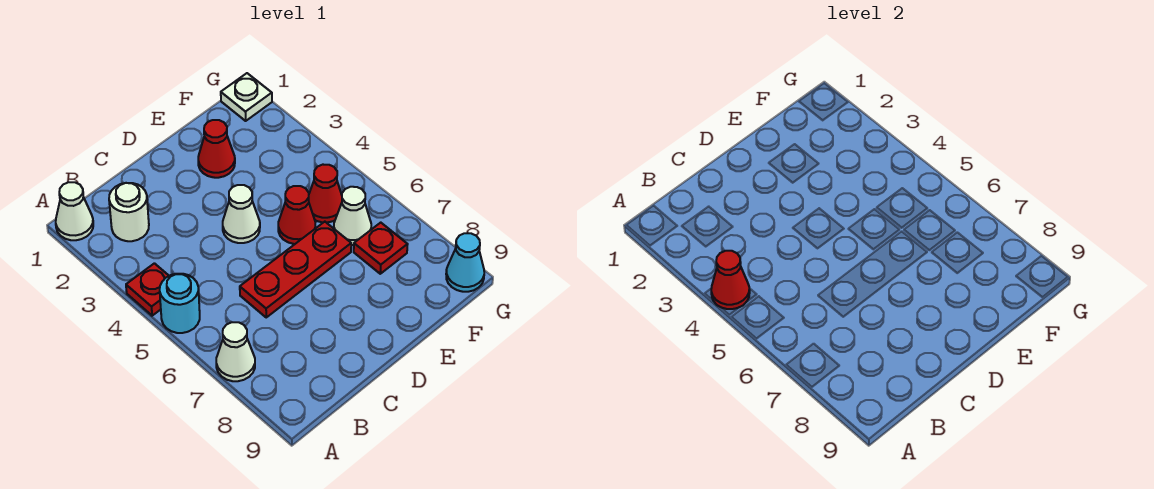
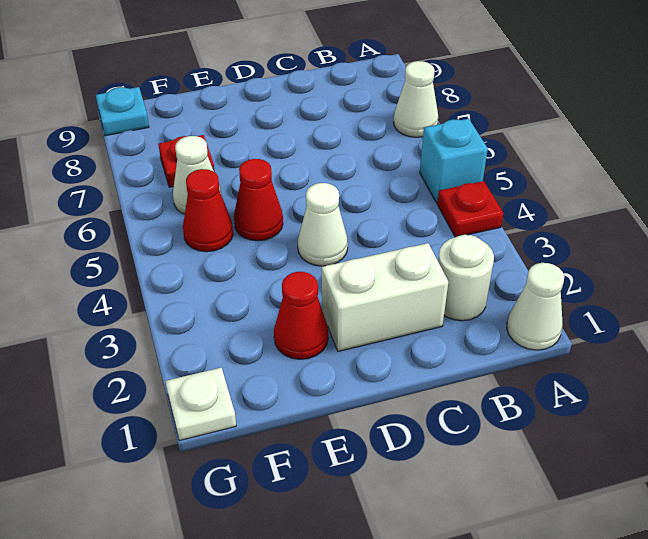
red 1x1 cone [711,251,750,309] -> none
cyan 1x1 round brick [160,274,200,333] -> cyan 1x1 brick [420,119,488,203]
none -> white 1x2 brick [322,243,448,351]
red 1x3 plate [240,222,351,317] -> none
cyan 1x1 cone [446,233,484,292] -> cyan 1x1 plate [96,87,149,136]

